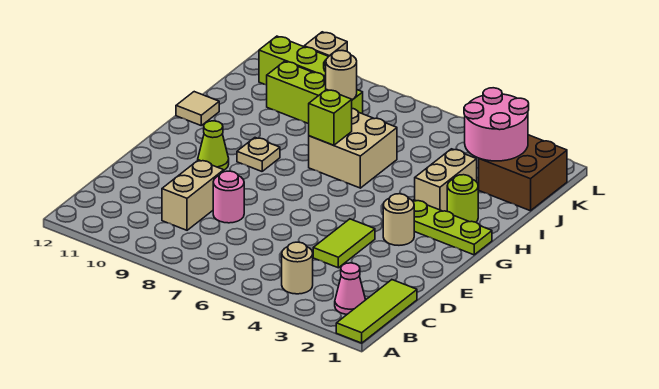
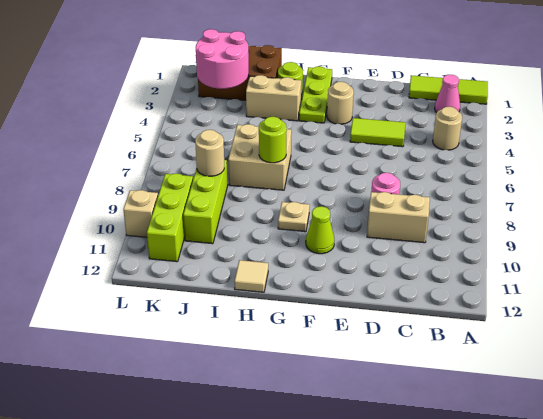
lime 1x1 brick [309,90,352,145] -> lime 1x1 round brick [259,117,287,163]
brown 2x2 brick [479,135,567,211] -> brown 2x3 brick [198,45,282,100]

